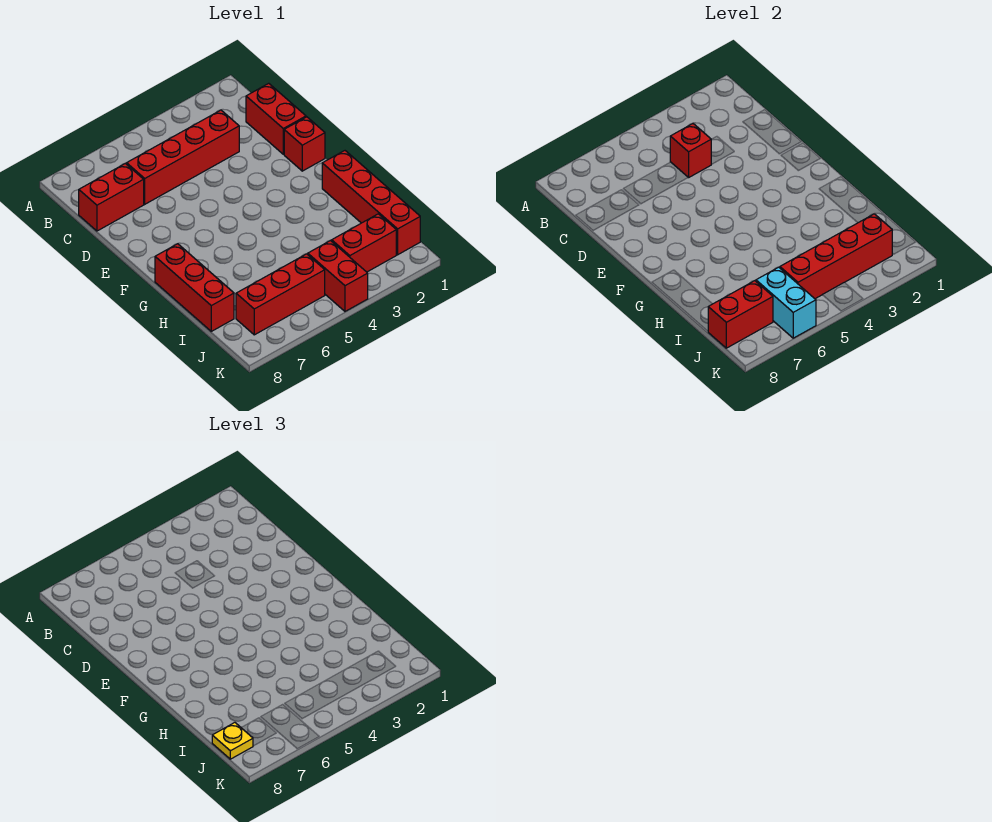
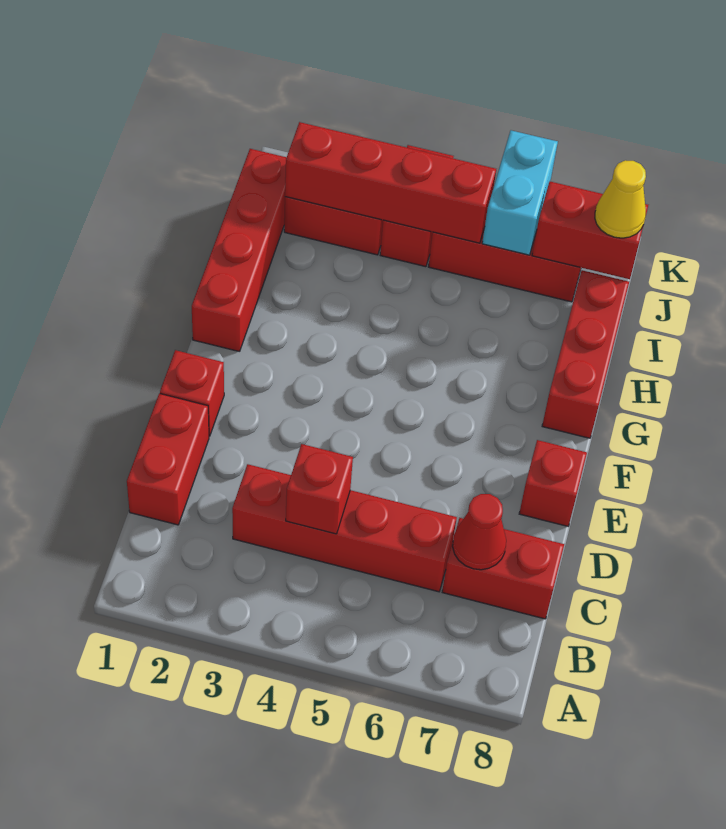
none -> red 1x1 cone [453,494,506,570]
none -> red 1x1 brick [519,440,587,526]
yellow 1x1 plate [212,723,253,759] -> yellow 1x1 cone [595,160,646,238]

